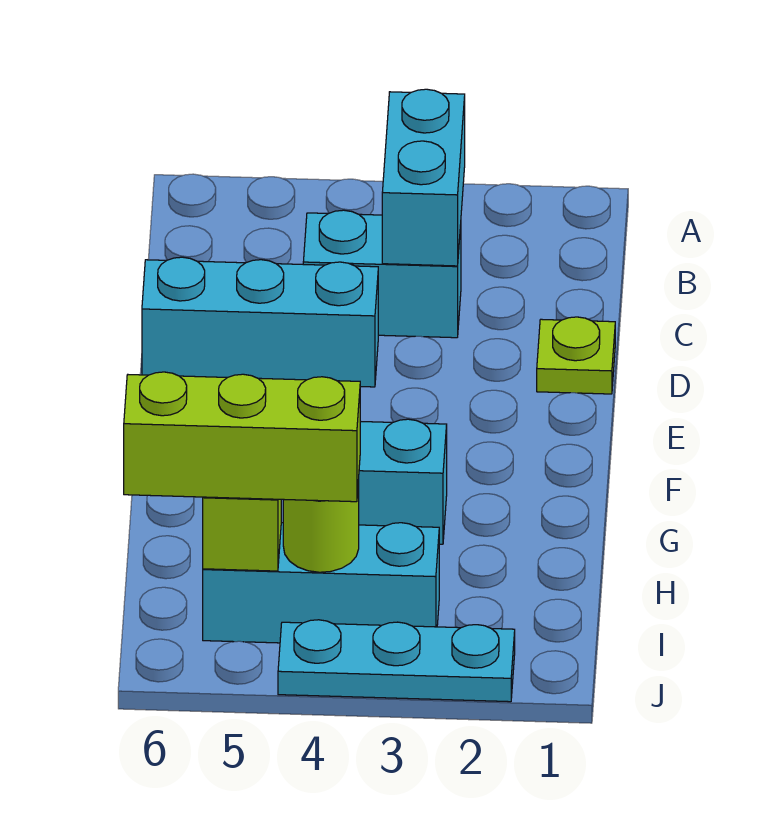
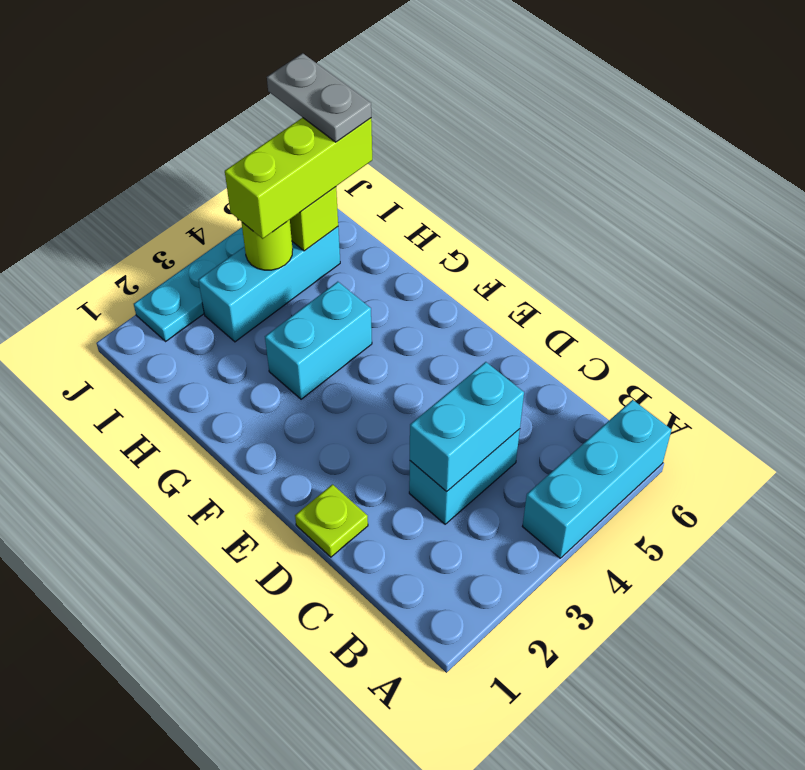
cyan 1x2 brick [382,89,465,266] -> cyan 1x2 brick turned to [410,362,524,492]
cyan 1x3 brick [142,257,378,387] -> cyan 1x3 brick moved to [522,400,672,558]
none -> grey 1x2 plate [267,53,371,142]

